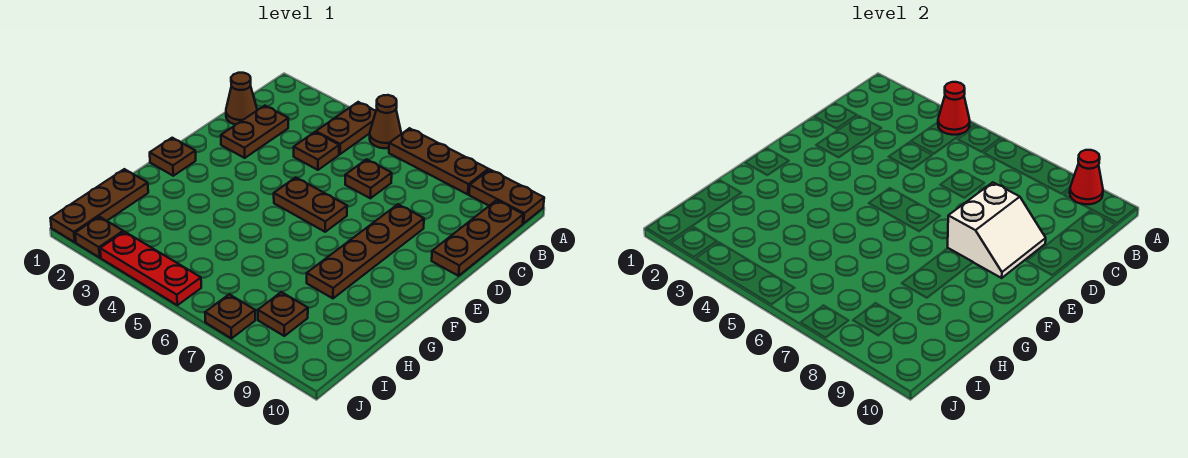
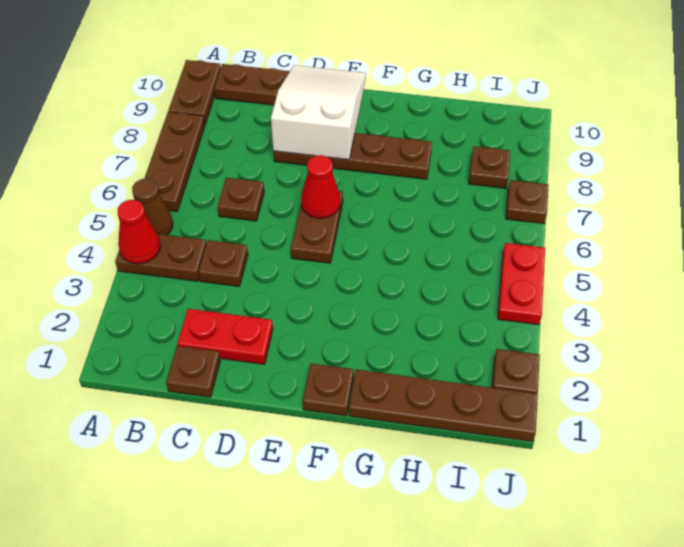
red 1x1 cone [1070,150,1103,204] -> red 1x1 cone moved to [301,155,340,218]
brown 1x1 cone [226,73,257,125] -> brown 1x1 plate [166,346,220,397]
brown 1x2 plate [221,106,288,158] -> red 1x2 plate [177,309,273,364]
white 2x2 slope [948,182,1046,278] -> white 2x3 slope [271,65,366,160]
brown 1x3 plate [50,169,148,242] -> brown 1x4 plate [349,370,538,442]
red 1x3 plate [100,232,201,305] -> red 1x2 plate [498,243,545,325]

